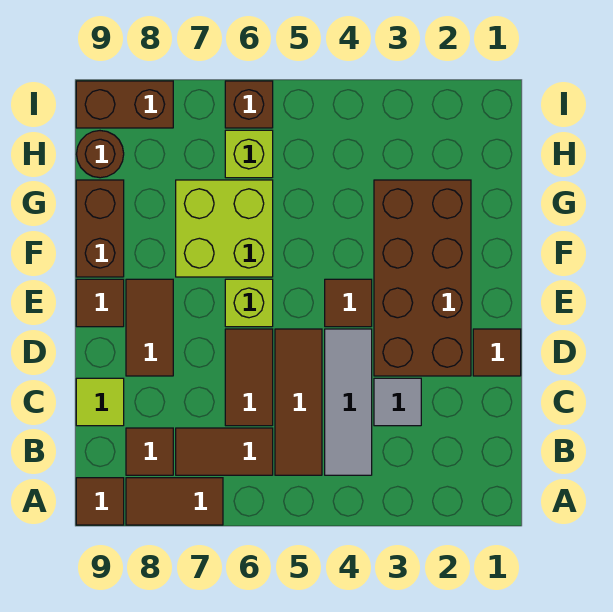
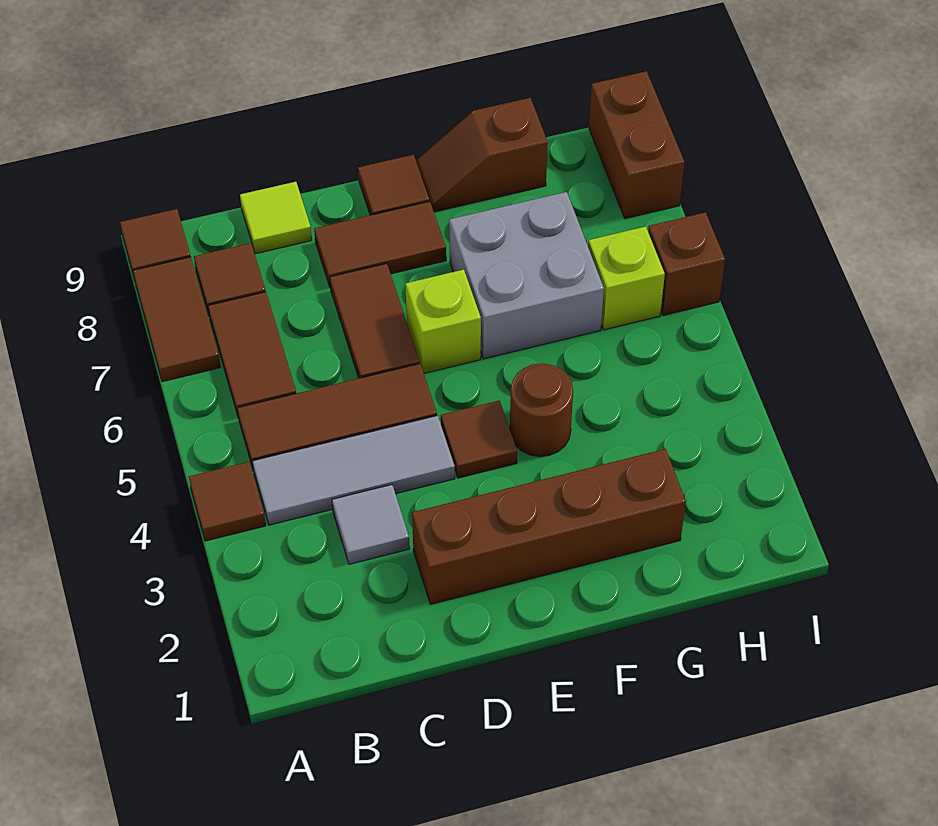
brown 1x2 tile [225,329,273,426] -> brown 1x2 tile turned to [330,264,420,378]
brown 1x1 tile [473,329,521,376] -> brown 1x1 tile moved to [189,462,266,541]
brown 2x4 brick [374,180,471,376] -> brown 1x4 brick [412,449,686,604]
lime 2x2 brick [176,180,273,277] -> grey 2x2 brick [449,192,604,359]
brown 1x2 brick [76,180,124,277] -> brown 1x2 slope [417,98,548,212]
brown 1x1 round brick [77,131,124,178] -> brown 1x1 round brick moved to [510,363,573,457]

